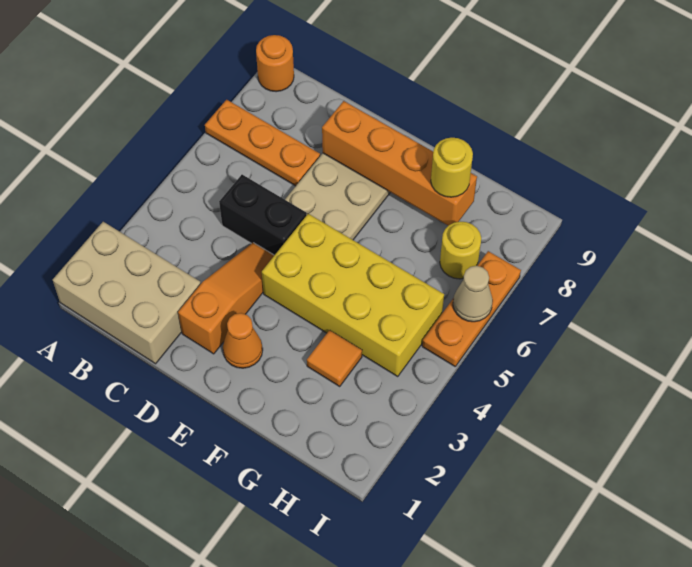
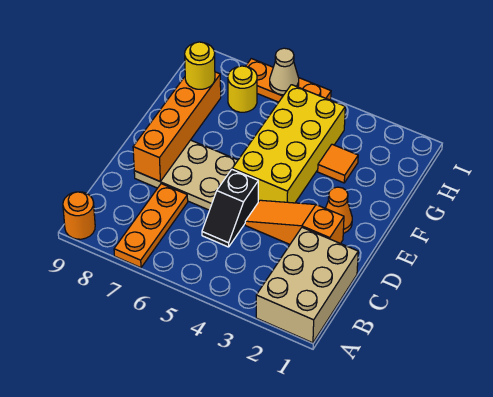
black 1x2 brick [219,175,307,255] -> black 1x2 slope [202,170,258,247]

